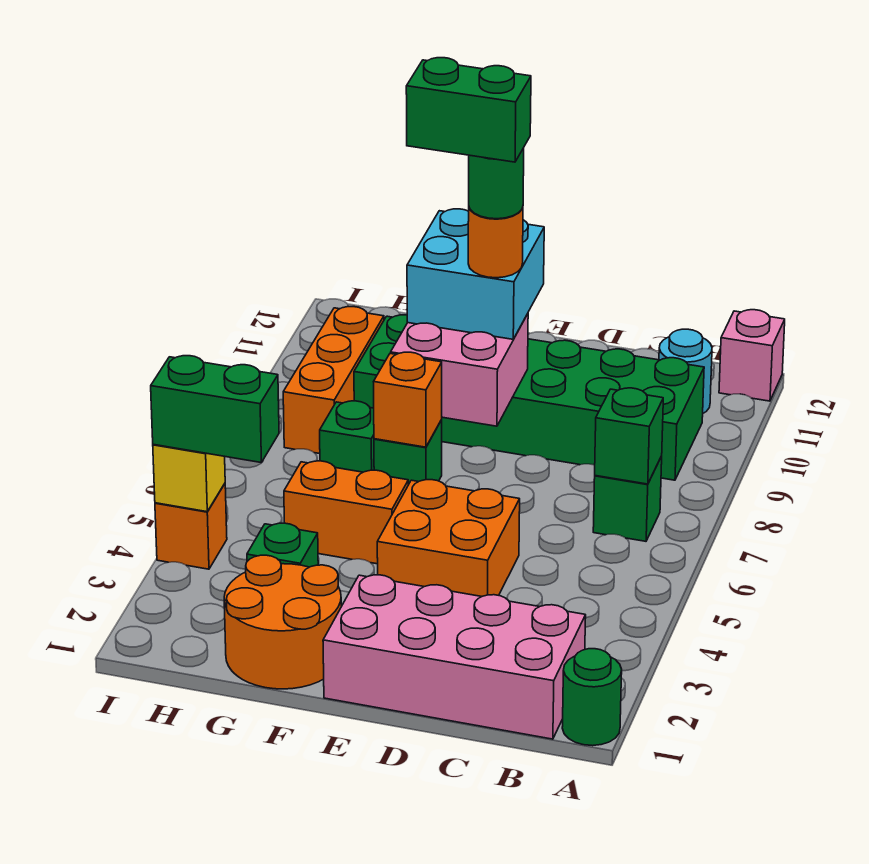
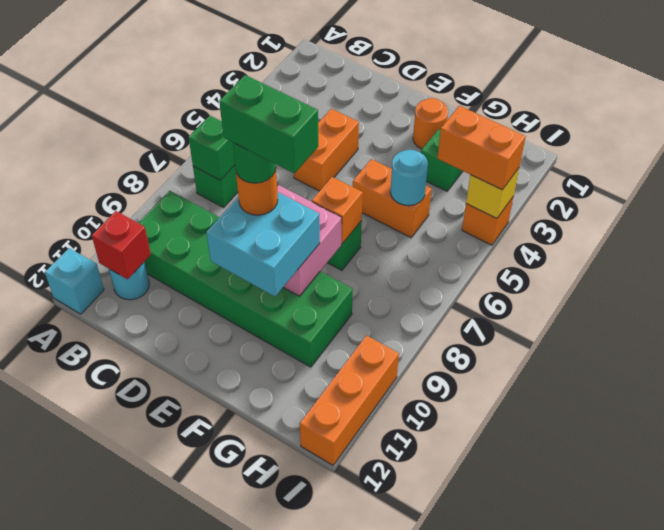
green 1x1 round brick [562,649,622,746] -> none
pink 1x1 brick [719,310,785,401] -> cyan 1x1 brick [45,248,104,314]
pink 2x4 brick [323,575,586,739] -> none
none -> red 1x1 brick [92,211,151,279]
orange 2x2 brick [377,480,520,596] -> orange 1x2 brick [294,109,359,191]
orange 2x2 round brick [224,555,341,689] -> orange 1x1 round brick [413,98,448,149]
none -> cyan 1x1 round brick [390,150,428,206]
green 1x1 brick [320,401,374,472] -> none
green 1x2 brick [151,356,279,463] -> orange 1x2 brick [437,106,526,190]
orange 1x3 brick [283,307,384,454] -> orange 1x3 brick moved to [300,335,399,465]

